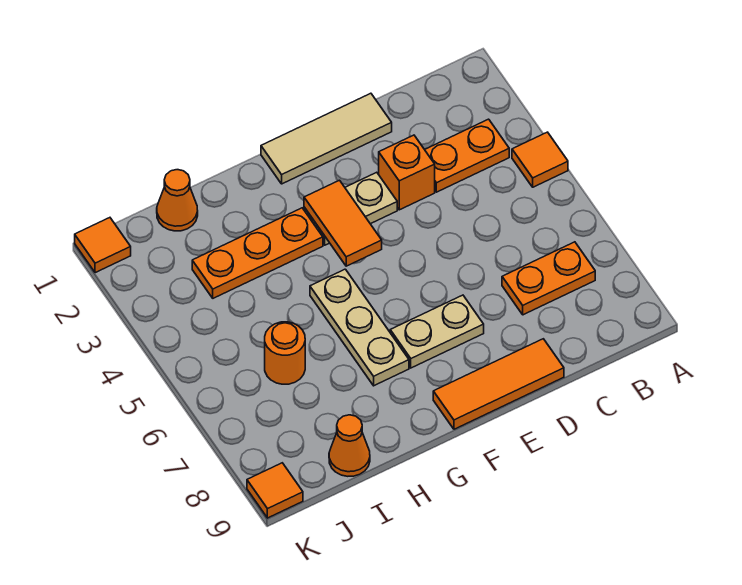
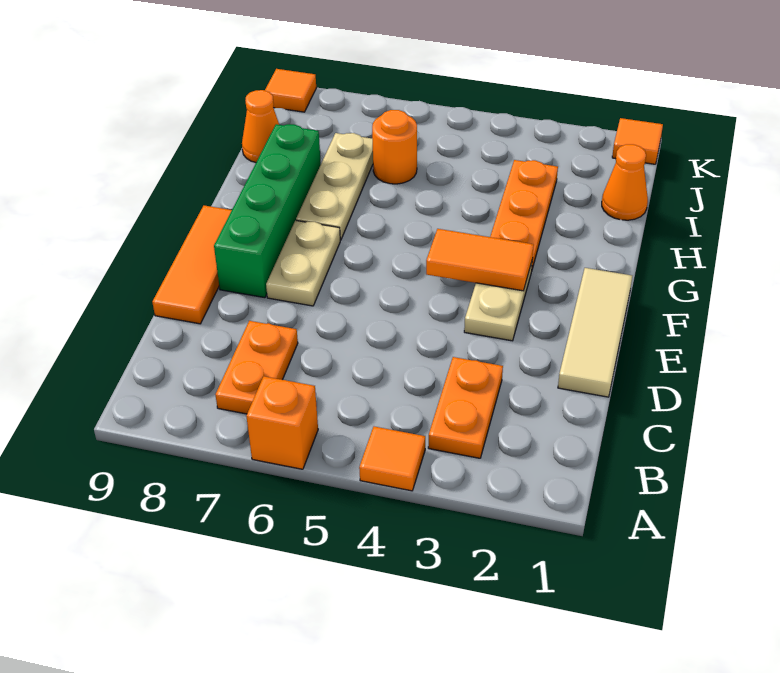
orange 1x1 brick [379,135,435,210] -> orange 1x1 brick moved to [246,376,318,469]
none -> green 1x4 brick [214,124,321,298]
tan 1x3 plate [310,269,409,386] -> tan 1x3 plate turned to [296,133,373,240]

